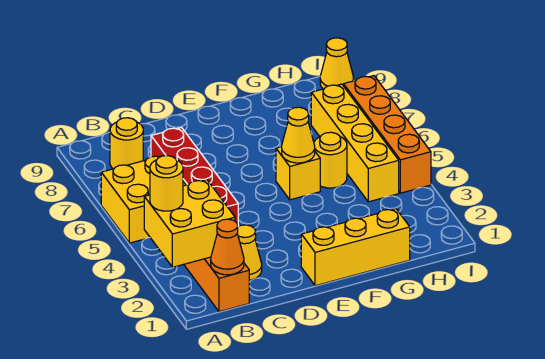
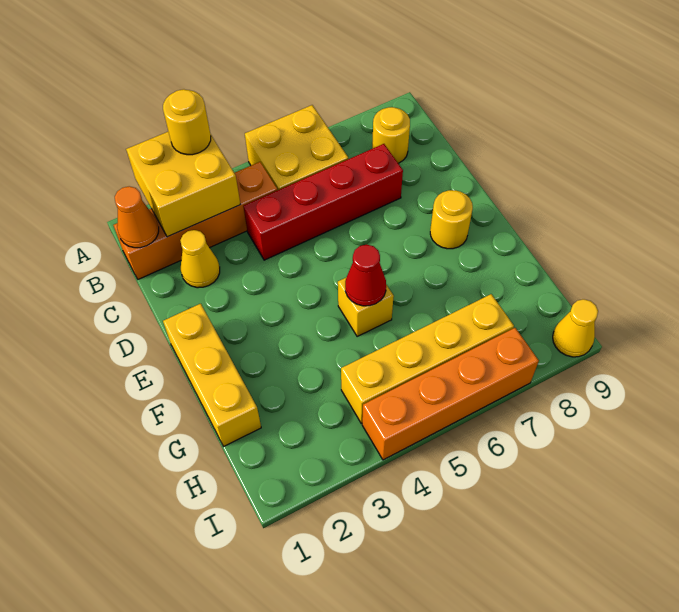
yellow 1x1 cone [282,107,315,163] -> red 1x1 cone [345,245,386,306]
yellow 1x1 round brick [314,132,347,188] -> yellow 1x1 round brick moved to [430,190,473,249]

